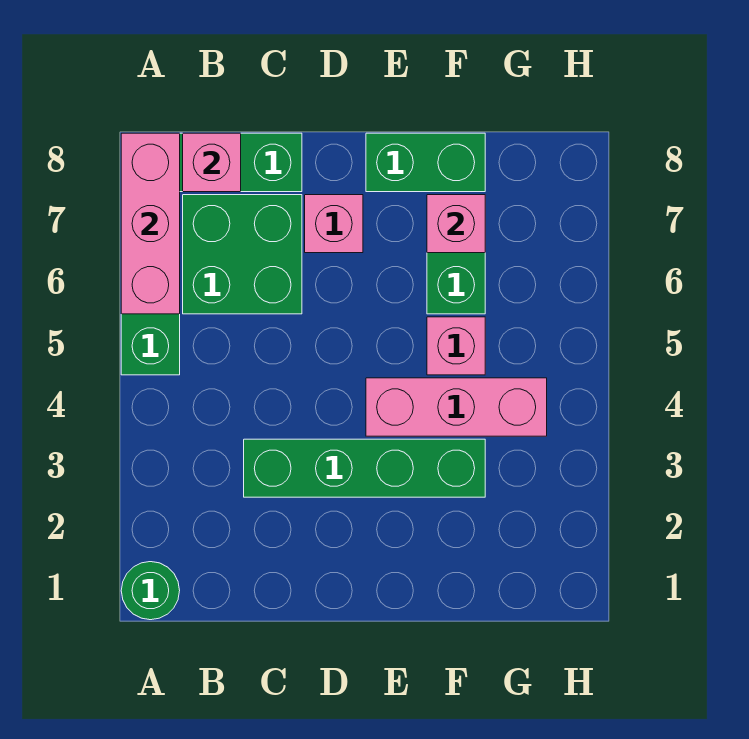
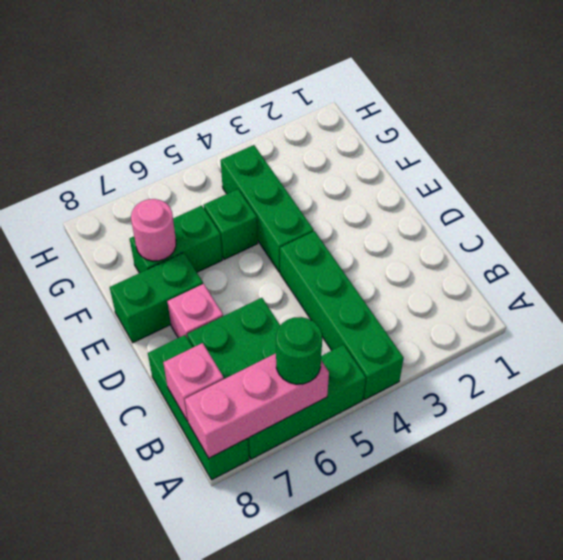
green 1x1 round brick [121,562,180,620] -> green 1x1 round brick moved to [276,317,322,384]
green 1x4 brick [244,439,485,497] -> green 1x4 brick moved to [280,231,404,399]
pink 1x3 brick [366,378,547,436] -> green 1x3 brick [221,145,314,272]
green 1x2 brick [366,133,485,192] -> green 1x2 brick turned to [110,253,203,343]
pink 1x1 brick [427,317,485,375] -> green 1x1 brick [204,189,258,259]
pink 1x1 brick [427,195,485,253] -> pink 1x1 round brick [131,199,176,261]

